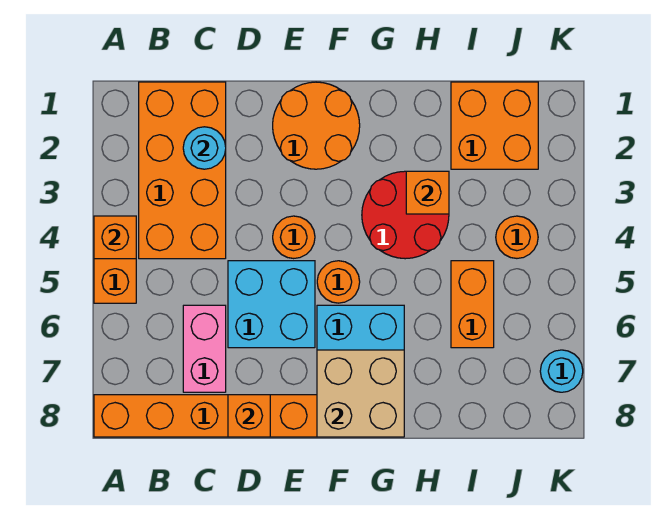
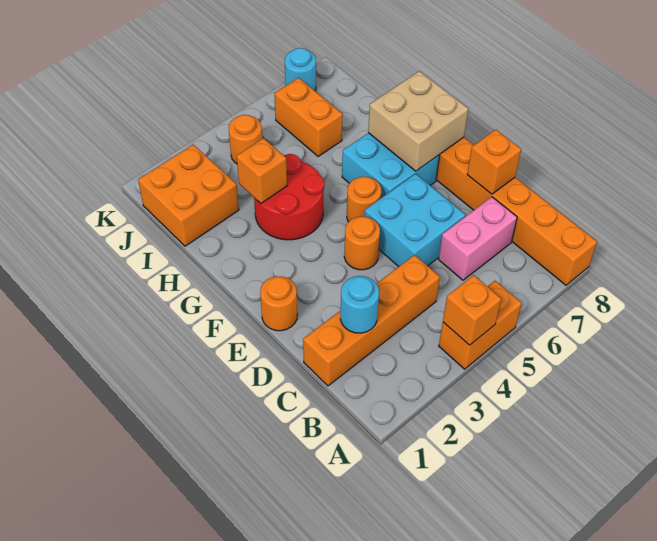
orange 2x4 brick [139,82,226,259] -> orange 1x4 brick [303,255,440,386]
orange 2x2 round brick [273,82,360,169] -> orange 1x1 round brick [260,276,297,331]
orange 1x2 brick [451,261,494,348] -> orange 1x2 brick turned to [274,78,343,156]

